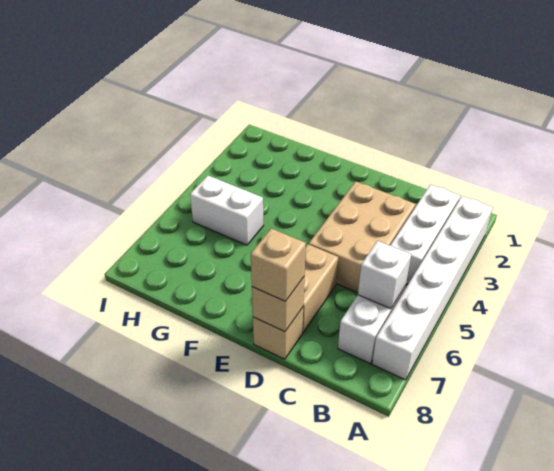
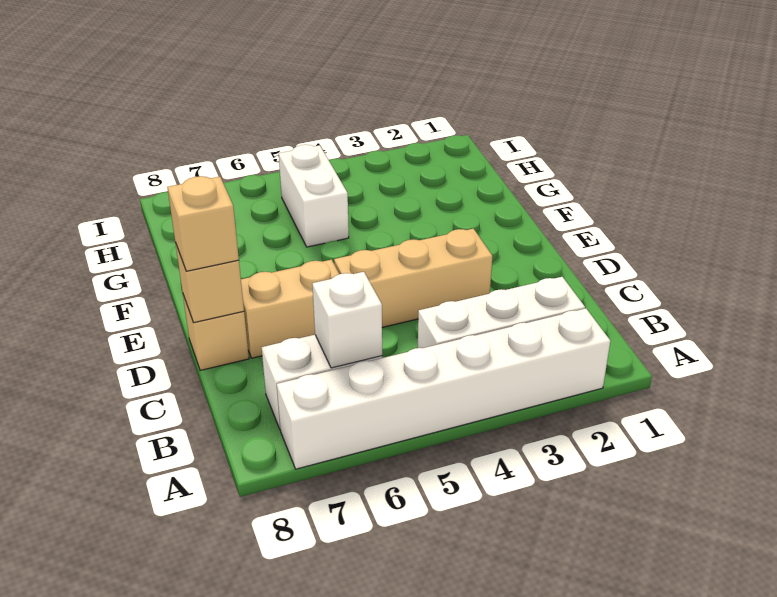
tan 2x3 brick [309,181,415,293] -> tan 1x3 brick [334,229,493,327]

